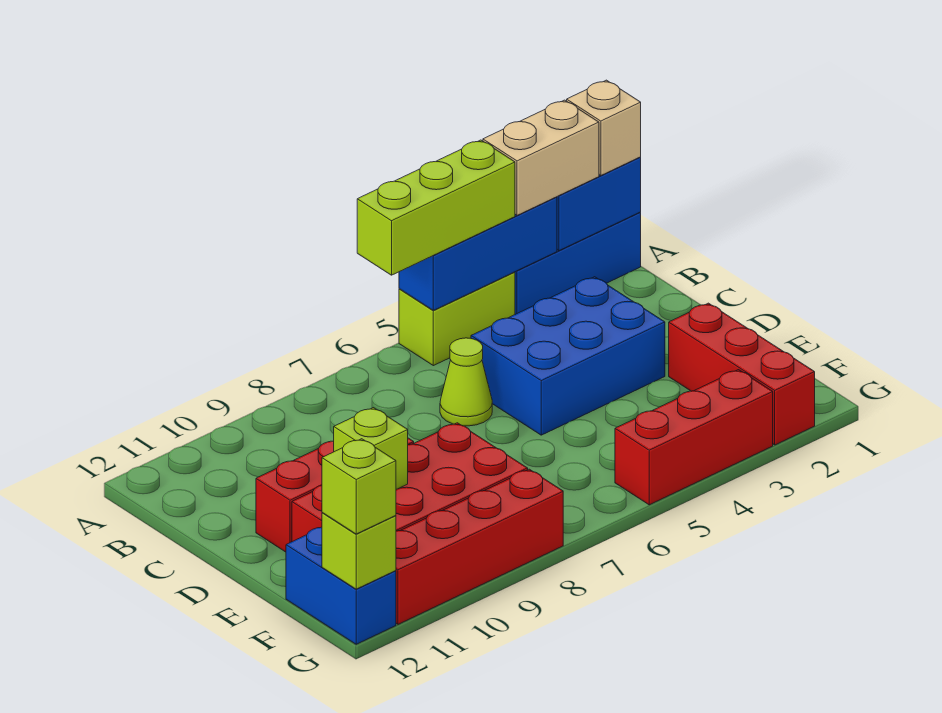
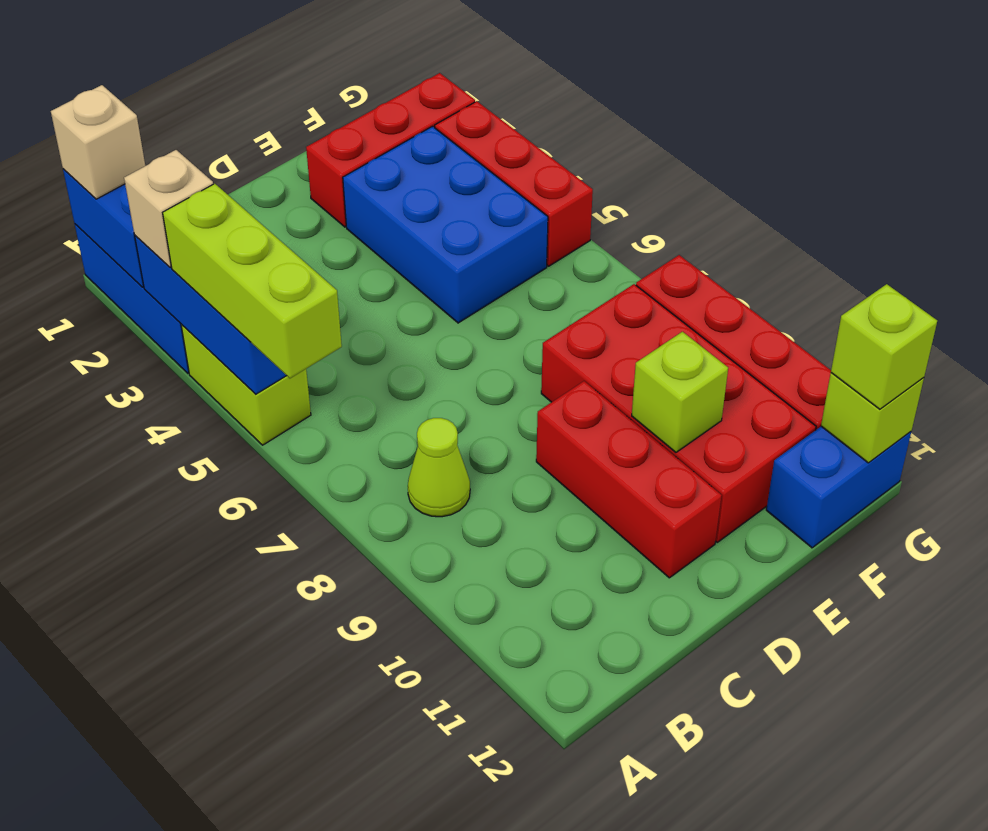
tan 1x2 brick [483,100,599,215] -> tan 1x1 brick [124,150,213,267]
blue 2x3 brick [471,277,665,435] -> blue 2x3 brick moved to [343,126,548,323]
lime 1x1 cone [440,338,492,426] -> lime 1x1 cone moved to [408,418,470,517]

